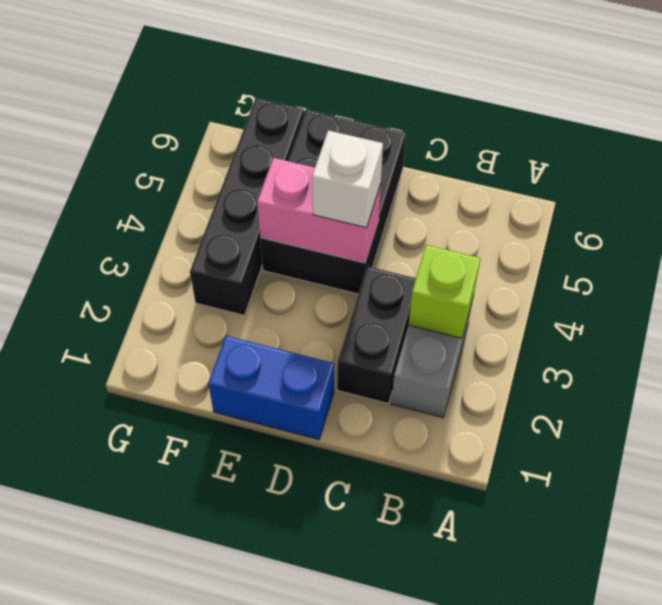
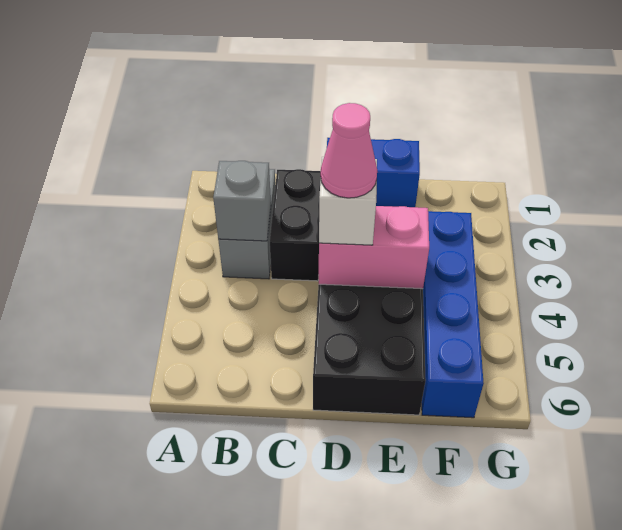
lime 1x1 brick [409,245,481,338] -> grey 1x1 brick [213,161,271,241]
none -> pink 1x1 cone [321,103,377,198]
black 1x4 brick [190,98,304,315] -> blue 1x4 brick [422,211,484,418]

